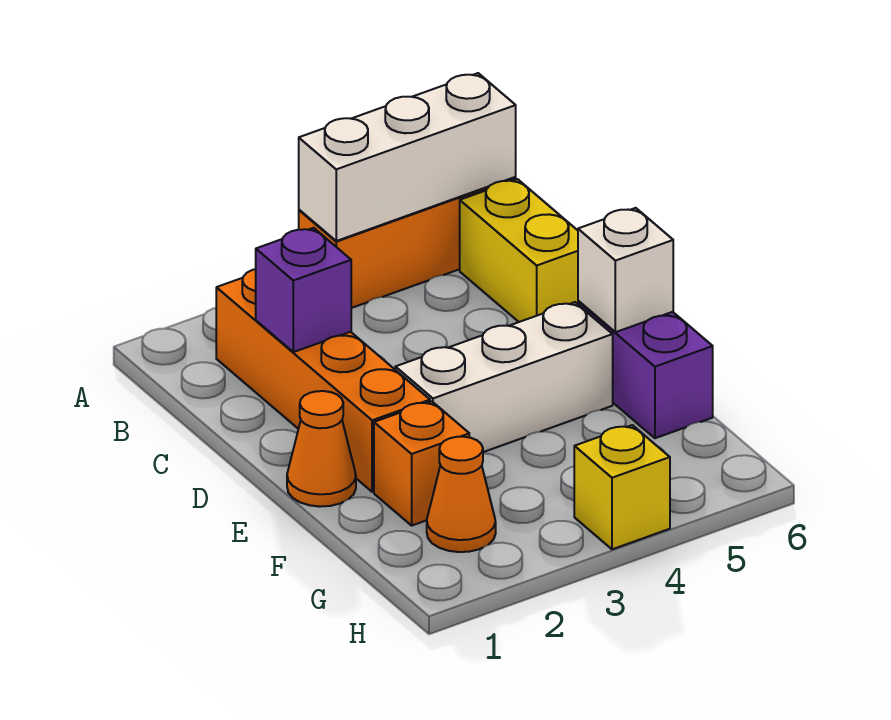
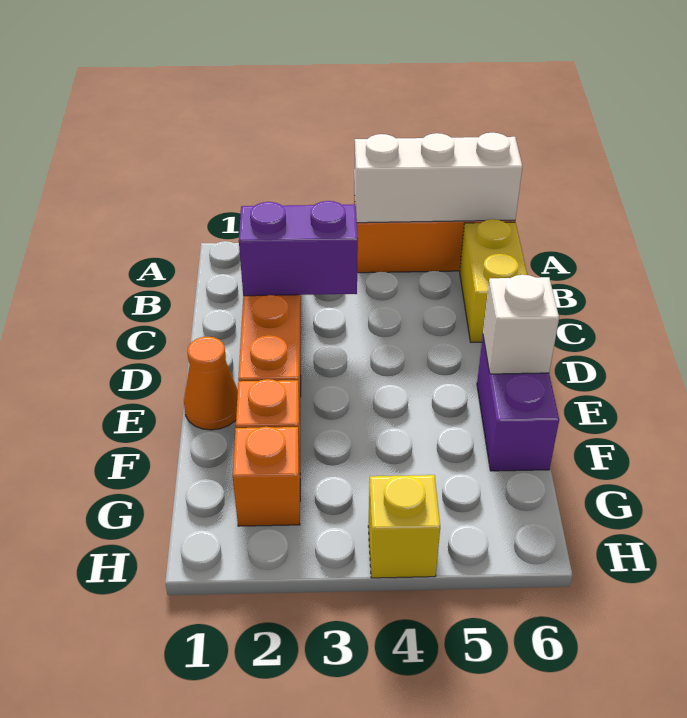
purple 1x1 brick [256,228,351,352] -> purple 1x2 brick [239,201,358,296]
white 1x3 brick [395,302,613,452] -> none
orange 1x1 cone [427,437,496,552] -> orange 1x1 brick [233,427,300,526]

